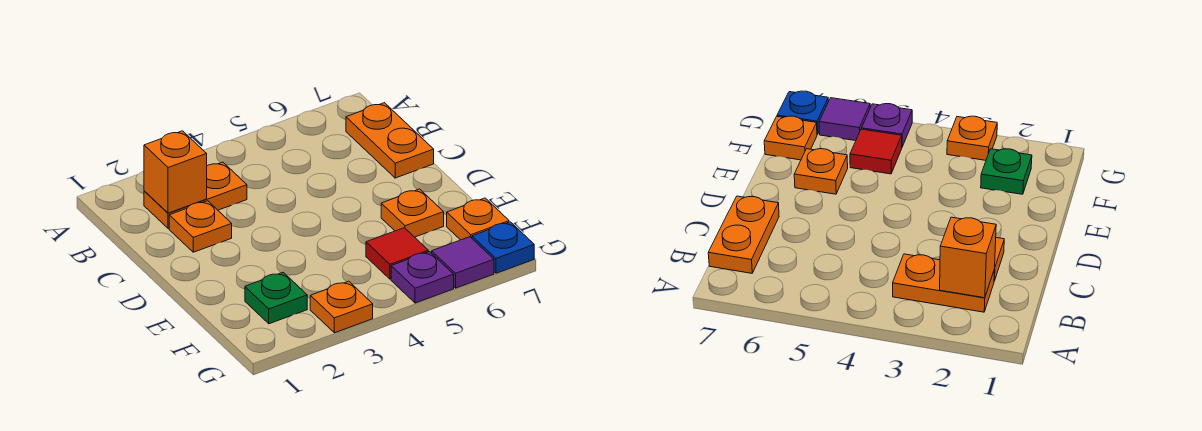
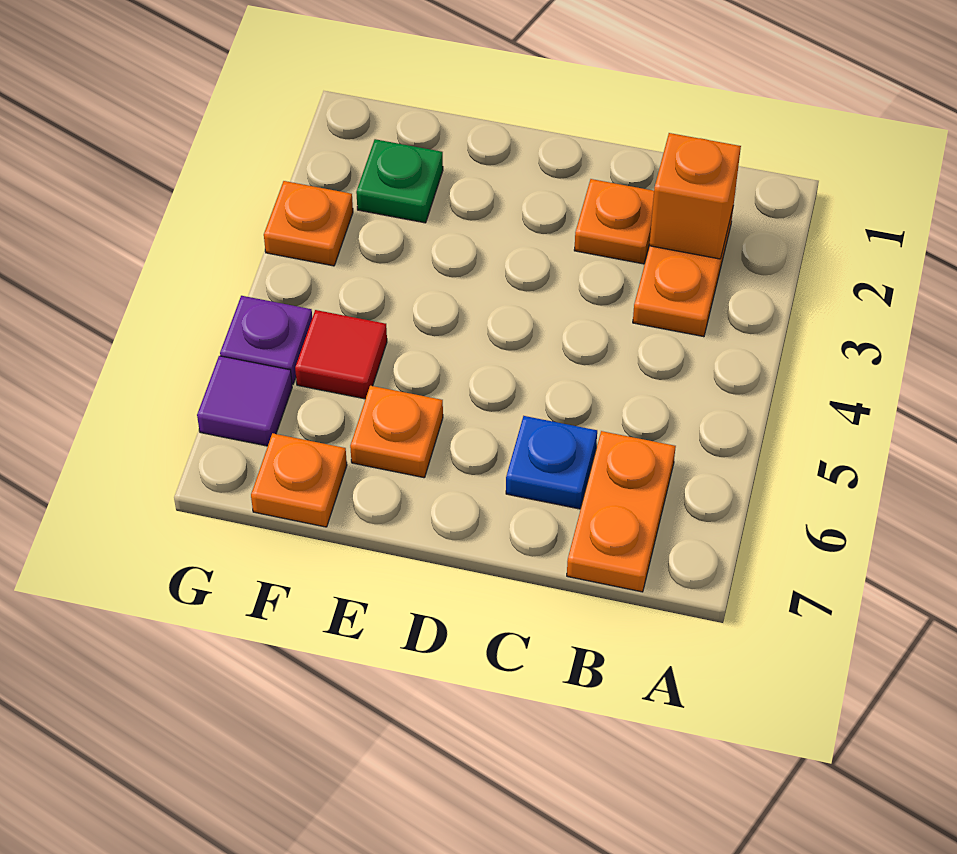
orange 1x2 plate [346,103,434,178] -> orange 1x2 plate turned to [567,431,676,592]
blue 1x1 plate [472,222,534,273] -> blue 1x1 plate moved to [506,416,597,509]

